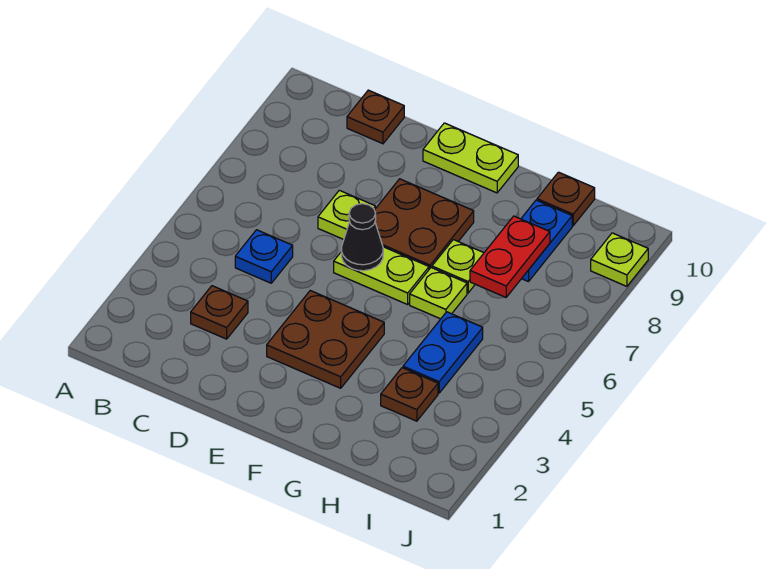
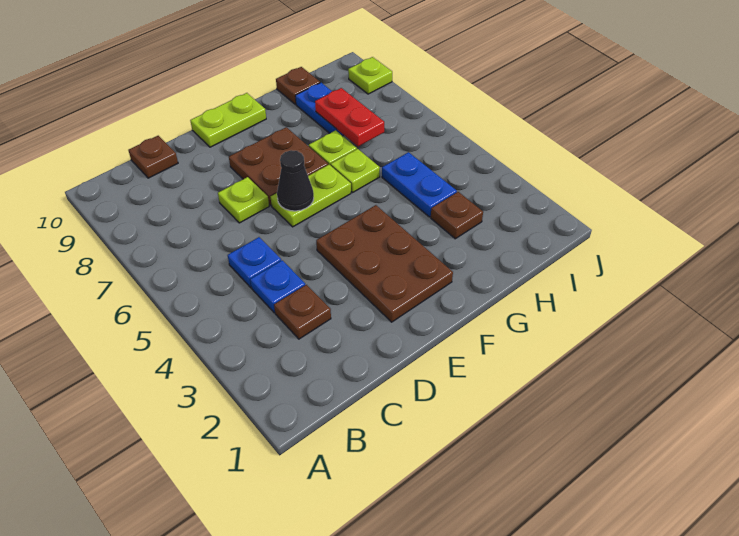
none -> blue 1x1 plate [250,260,305,313]
brown 2x2 plate [267,291,384,388] -> brown 2x3 plate [316,205,453,322]

